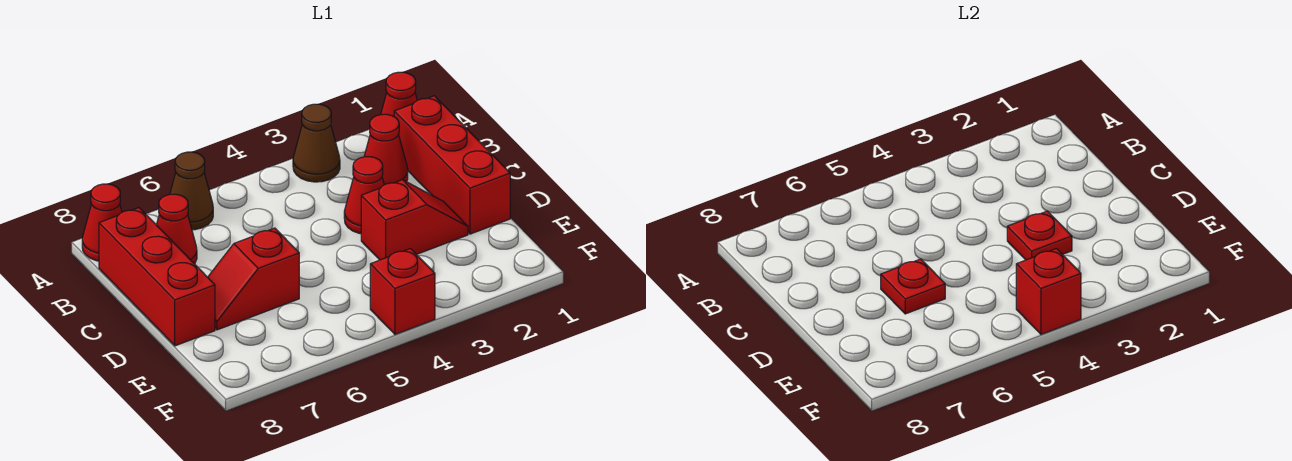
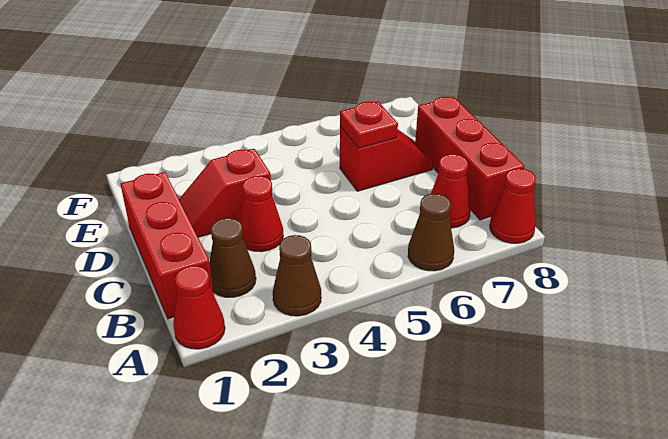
red 1x1 cone [364,114,408,185] -> brown 1x1 cone [210,218,256,297]
red 1x1 plate [1007,211,1072,260] -> none
red 1x1 brick [370,249,435,334] -> none
red 1x1 brick [1016,249,1081,334] -> none

